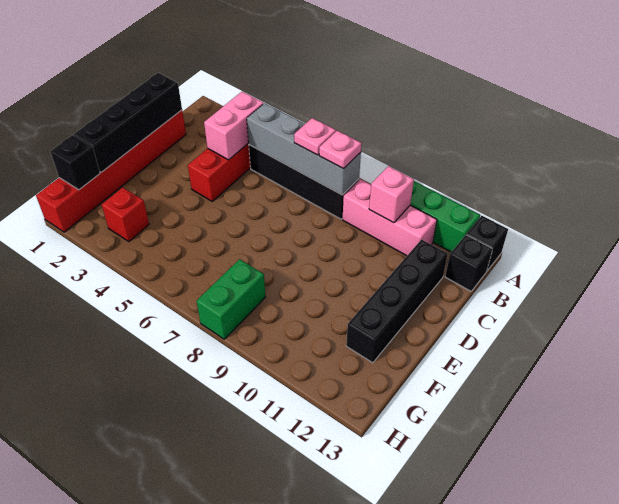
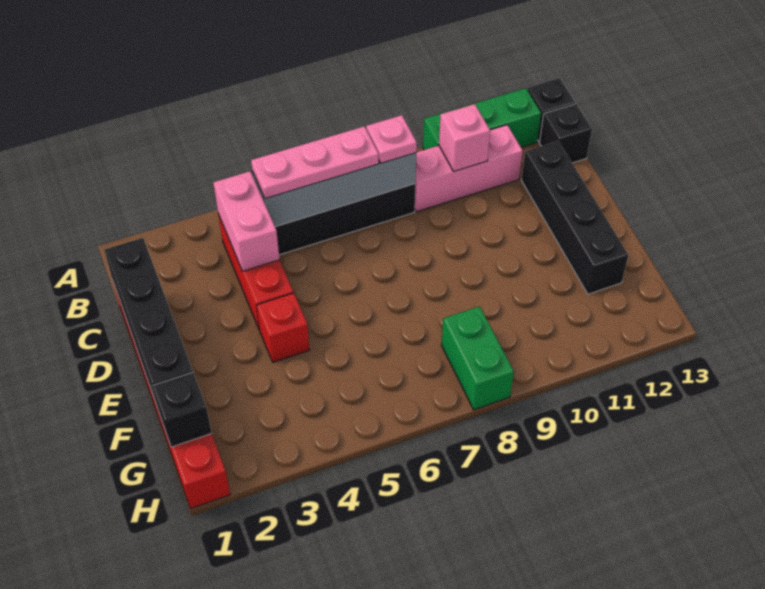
pink 1x1 plate [294,118,336,155] -> pink 1x3 plate [251,126,379,199]
red 1x1 brick [101,188,149,241] -> red 1x1 brick moved to [256,293,309,362]

